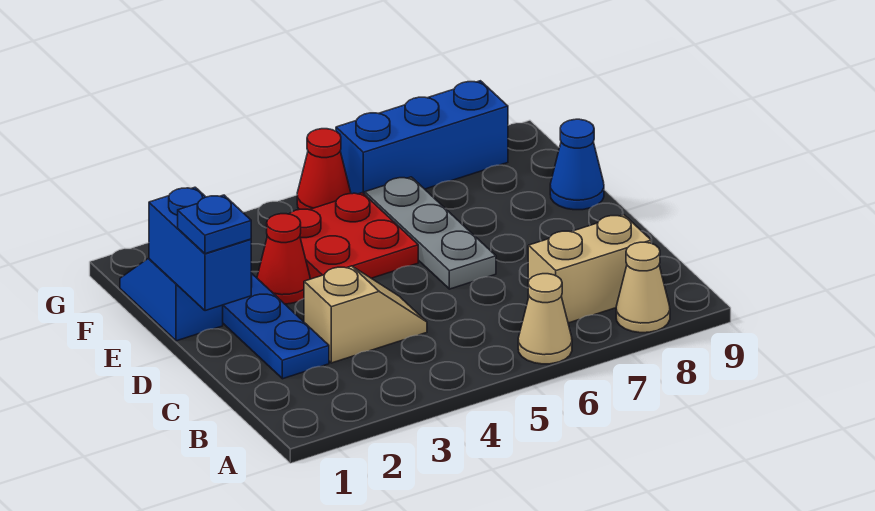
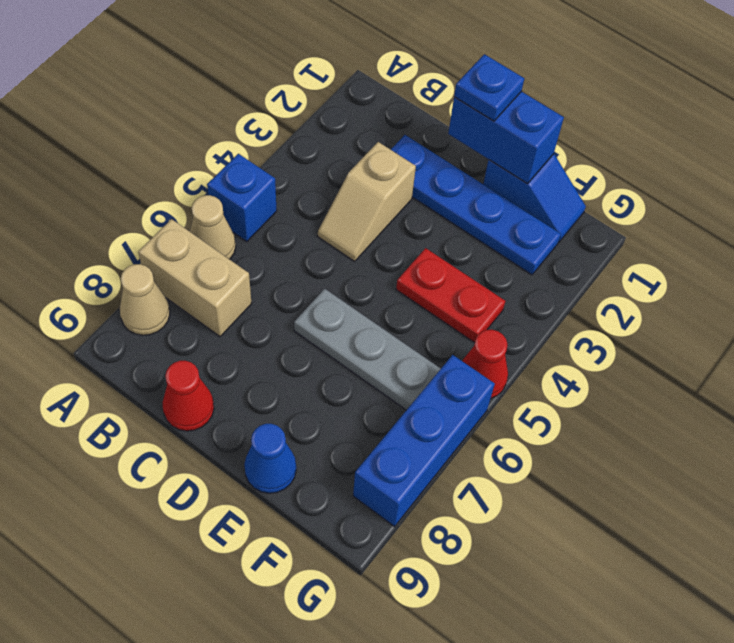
none -> blue 1x1 brick [207,154,277,242]
tan 1x2 brick [528,215,651,323] -> tan 1x2 brick turned to [138,219,252,337]
red 1x1 cone [257,214,310,304] -> red 1x1 cone moved to [162,361,214,431]
red 2x2 plate [290,193,418,279] -> red 1x2 plate [396,248,505,343]

